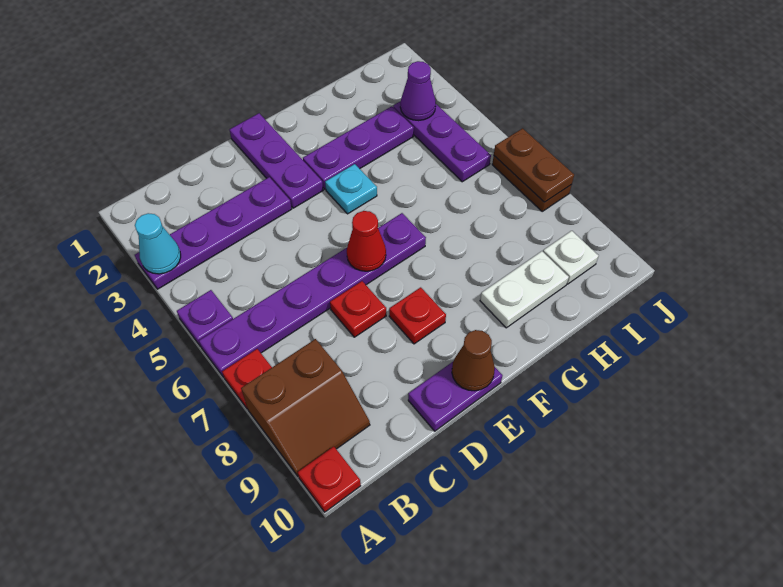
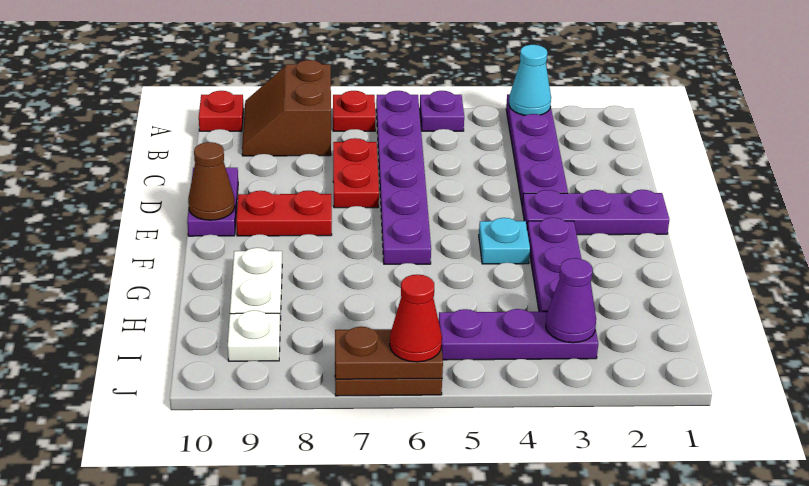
red 1x1 plate [330,281,386,337] -> red 1x2 plate [333,138,379,208]
red 1x1 cone [347,211,386,271] -> red 1x1 cone moved to [390,275,442,362]
red 1x1 plate [389,287,446,344] -> red 1x2 plate [236,191,332,236]

